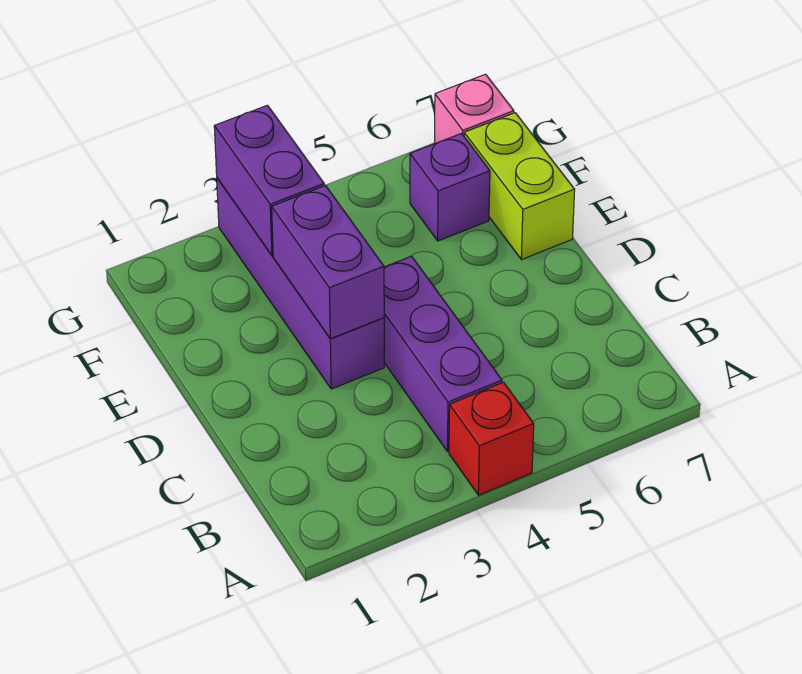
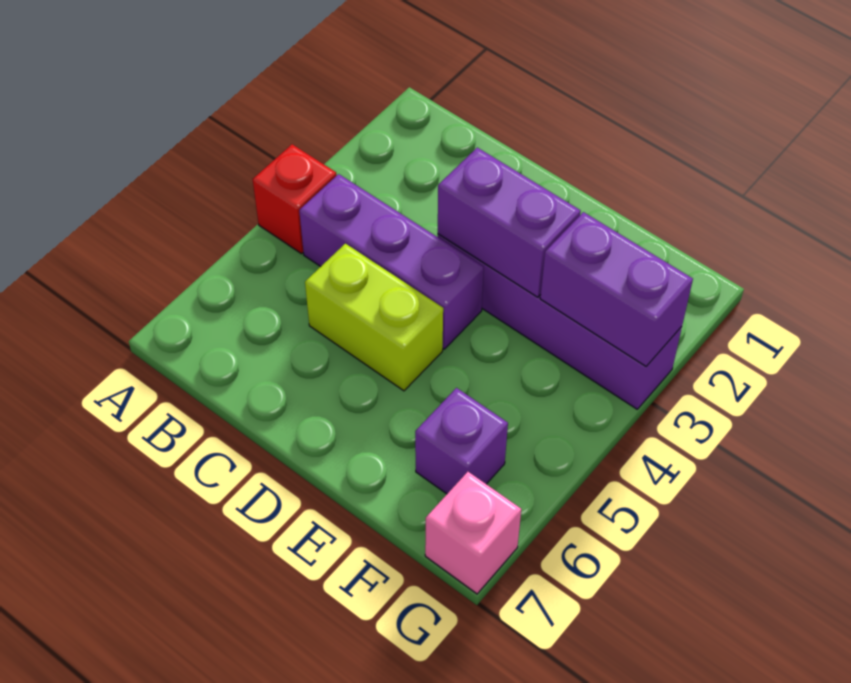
lime 1x2 brick [464,113,575,260] -> lime 1x2 brick moved to [305,244,443,391]

